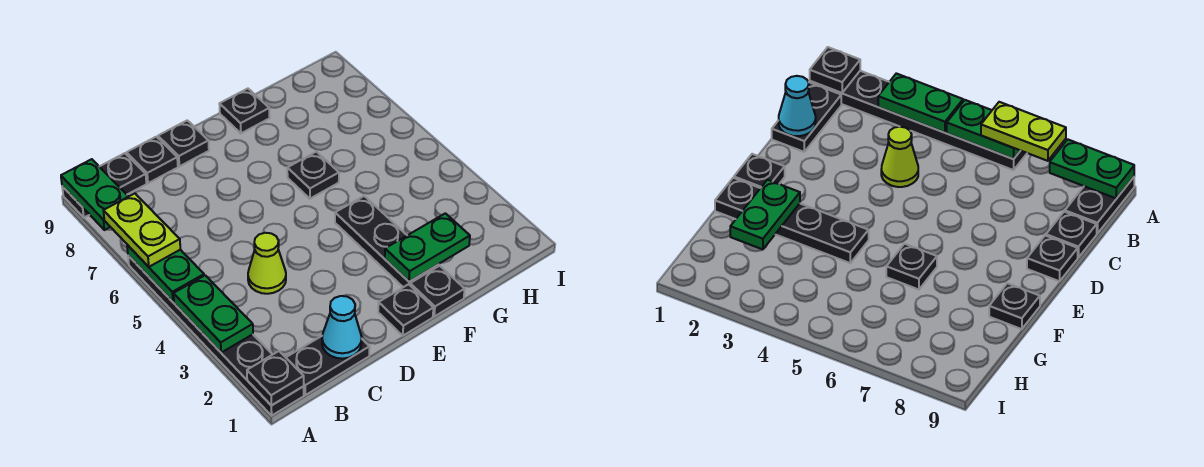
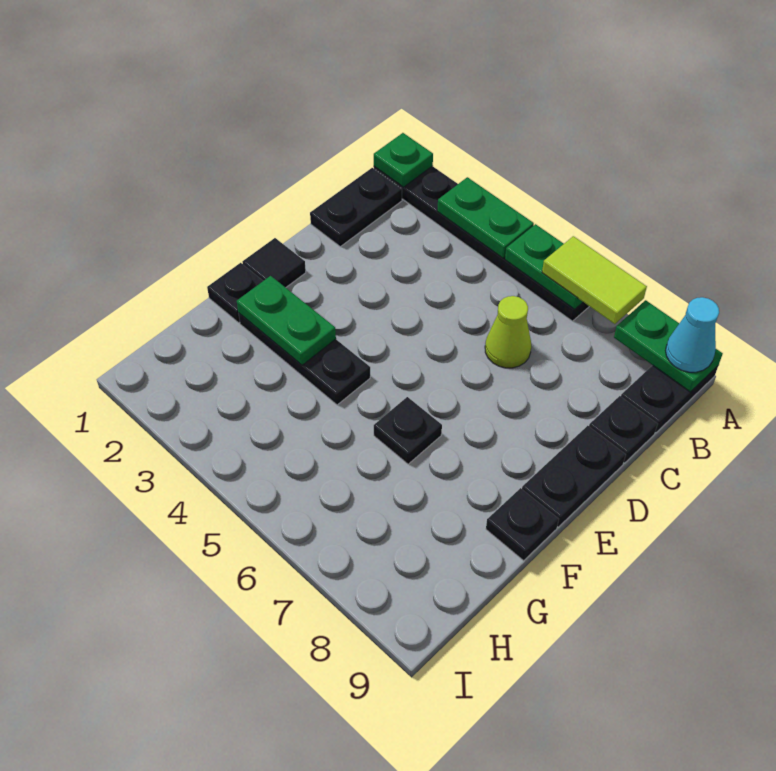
black 1x1 plate [247,351,304,406] -> green 1x1 plate [374,133,433,187]
lime 1x2 plate [103,193,180,267] -> lime 1x2 tile [542,236,647,324]
cyan 1x1 cone [322,296,362,359] -> cyan 1x1 cone moved to [666,297,719,372]
lime 1x1 cone [248,233,286,294] -> lime 1x1 cone moved to [485,296,531,368]
black 1x1 plate [158,120,209,166] -> black 1x2 plate [522,426,626,527]
black 1x1 plate [378,284,433,336] -> black 1x1 tile [243,238,306,287]
green 1x2 plate [385,213,470,282] -> green 1x2 plate turned to [237,276,336,365]

